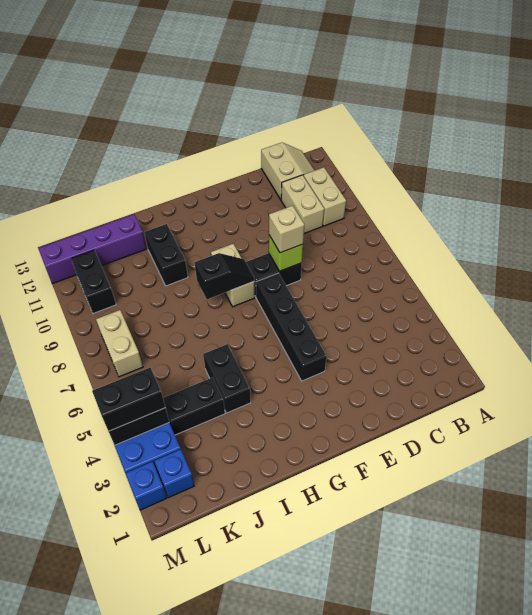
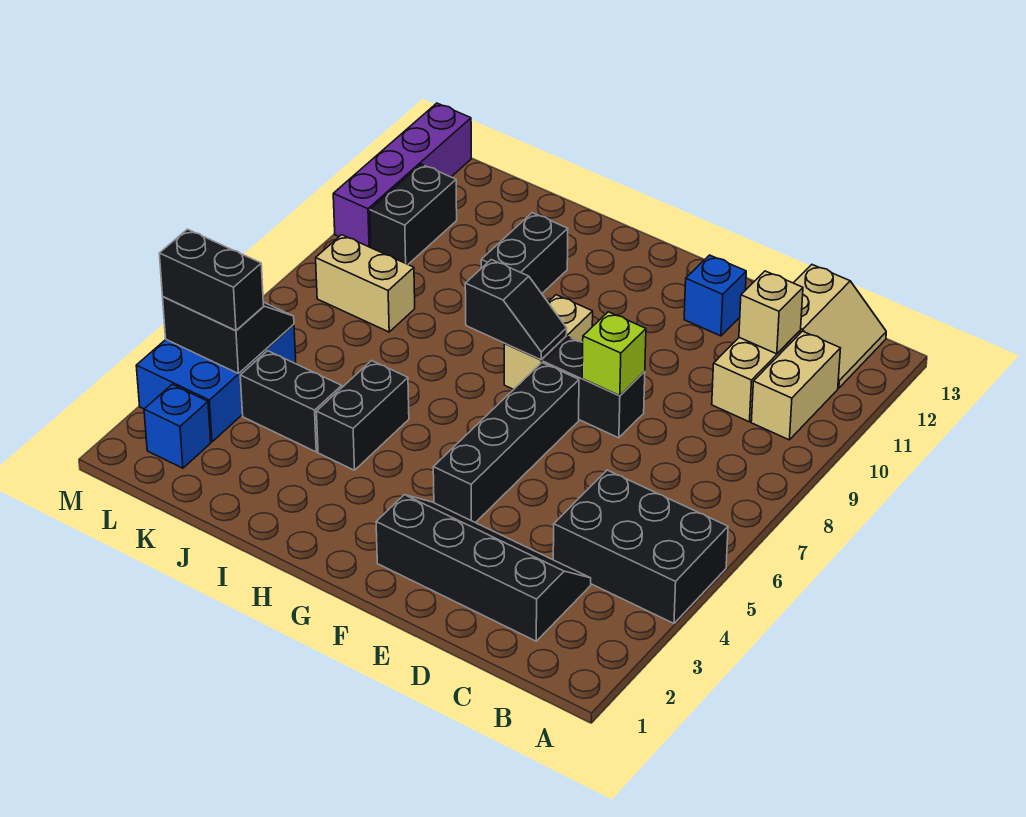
none -> black 2x3 brick [553,470,728,623]
none -> black 2x4 slope [376,495,591,641]
tan 1x1 brick [269,206,304,253] -> tan 1x1 brick moved to [739,271,803,354]
purple 1x4 brick [38,215,146,283] -> purple 1x4 brick turned to [333,103,471,248]
tan 1x2 brick [96,310,143,377] -> tan 1x2 brick turned to [316,235,415,332]
blue 1x1 brick [125,461,167,510] -> blue 1x1 brick moved to [684,255,746,336]

